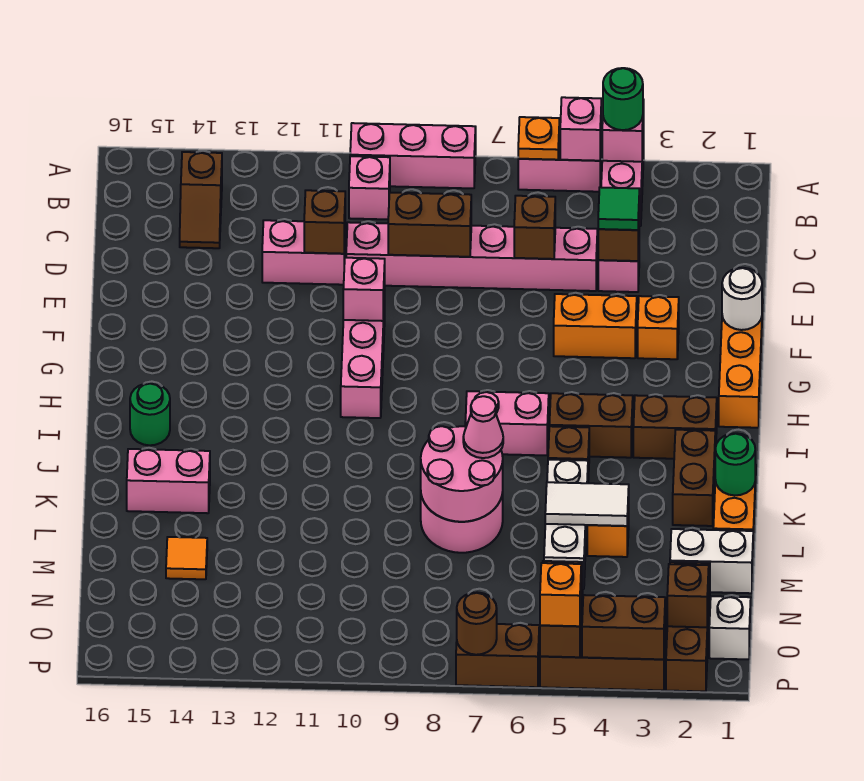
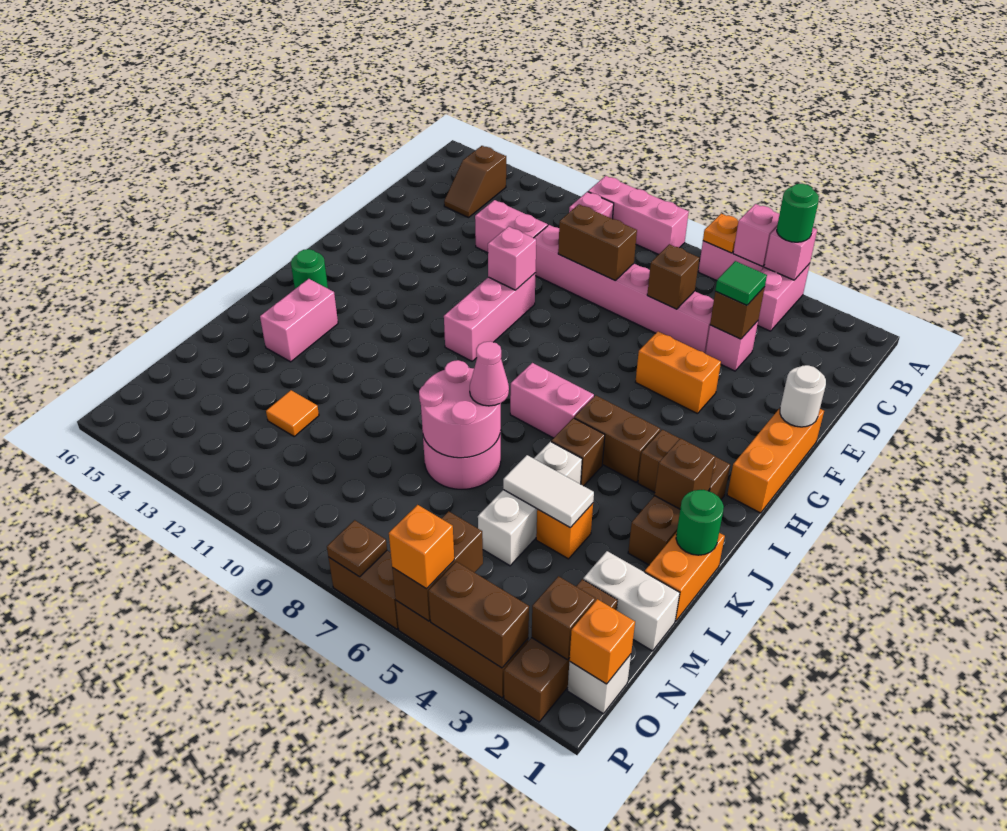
brown 1x1 brick [304,190,345,254] -> brown 1x1 brick moved to [655,438,715,509]
orange 1x1 brick [638,296,679,359] -> orange 1x1 brick moved to [570,599,635,684]
pink 1x2 brick [127,449,210,513] -> pink 1x2 brick turned to [260,279,338,362]
orange 1x1 tile [166,537,207,579] -> orange 1x1 tile moved to [266,390,319,436]
brown 1x1 round brick [457,592,497,655] -> brown 1x1 plate [327,520,387,577]

